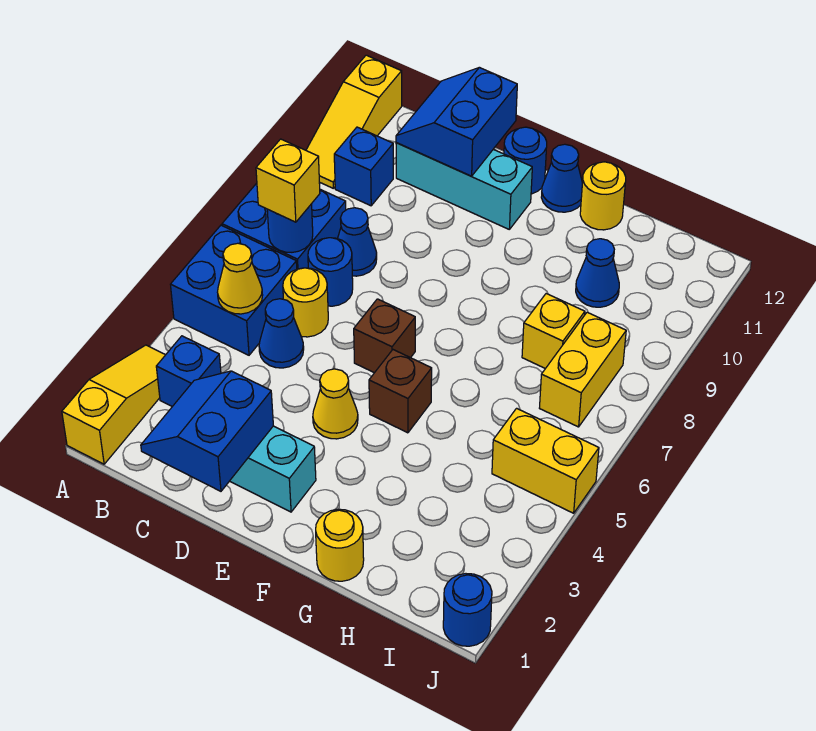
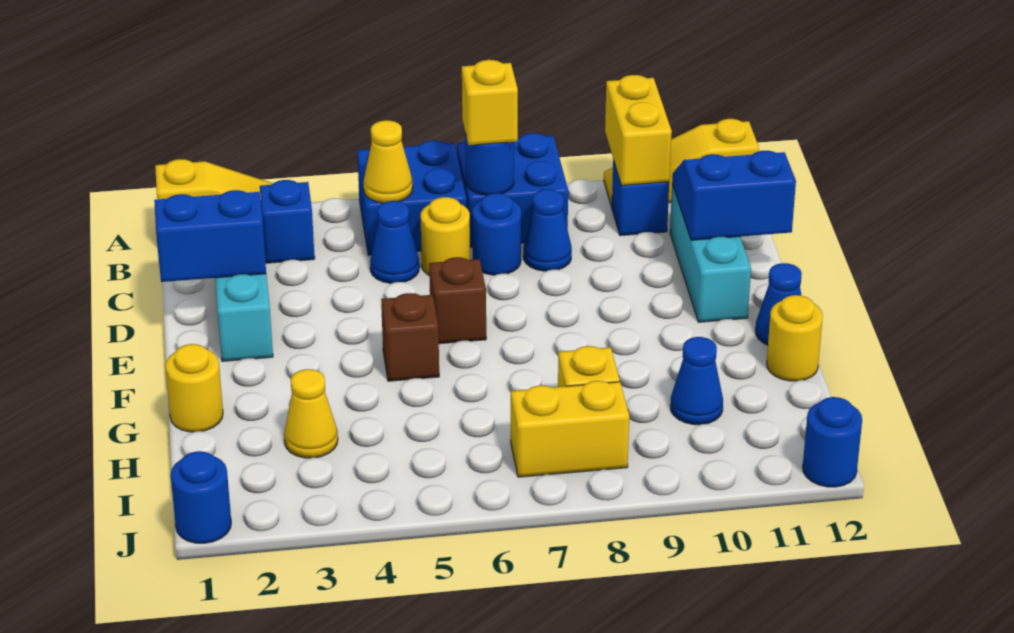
yellow 1x1 cone [313,369,358,439] -> yellow 1x1 cone moved to [284,369,338,458]
blue 1x1 round brick [504,127,547,194] -> blue 1x1 round brick moved to [803,397,862,487]
yellow 1x2 brick [492,408,599,513] -> yellow 1x2 brick moved to [605,75,672,185]

